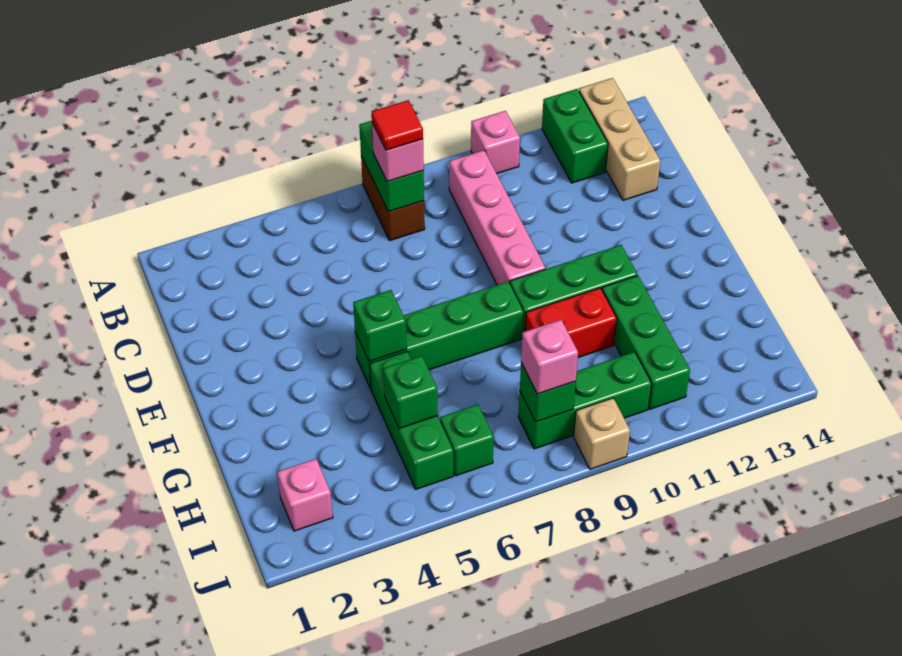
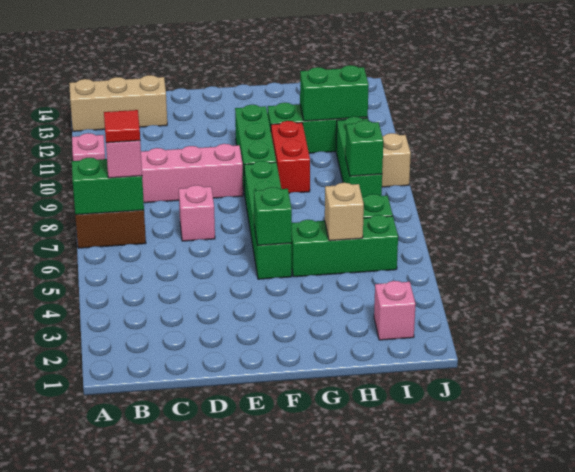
green 1x2 brick [542,89,608,183] -> green 1x2 brick moved to [300,65,369,121]
green 1x1 brick [383,356,438,429] -> tan 1x1 brick [325,183,364,241]
pink 1x1 brick [521,320,578,394] -> pink 1x1 brick moved to [179,185,215,241]

